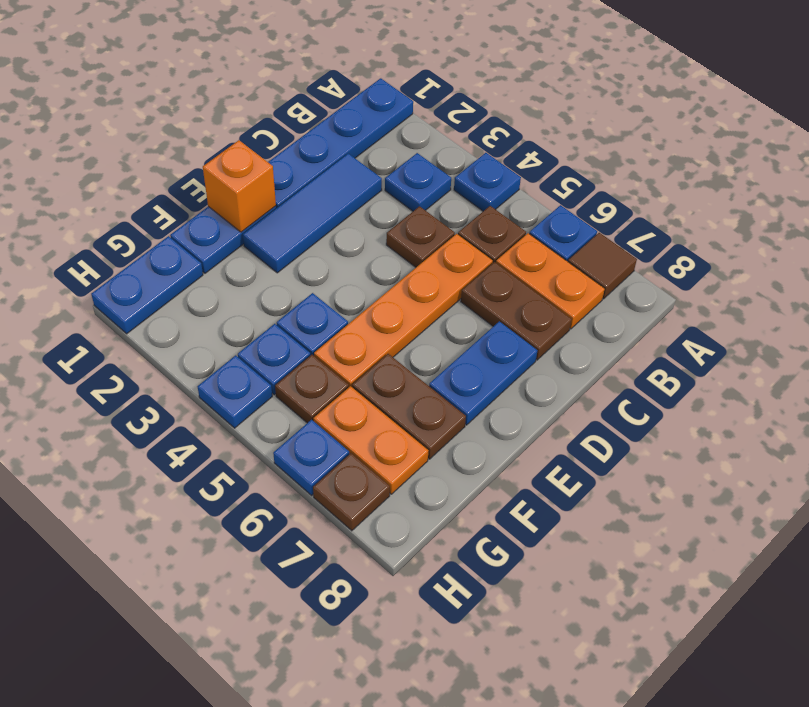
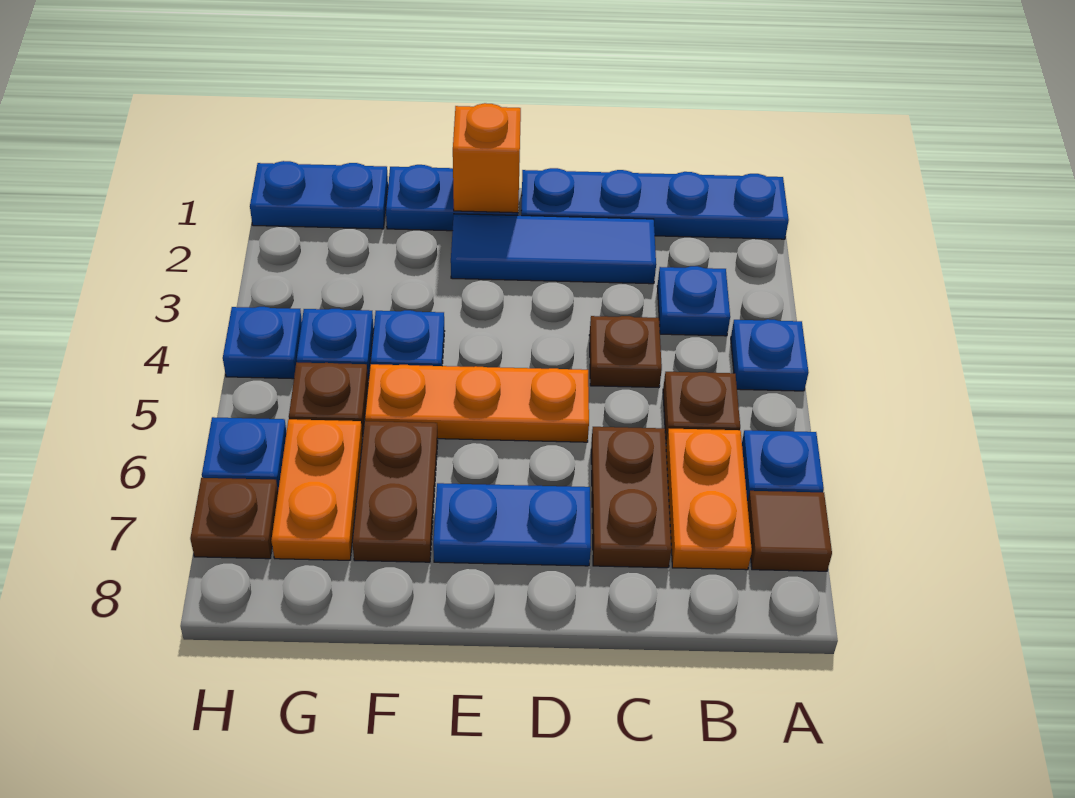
orange 1x4 plate [314,234,493,387] -> orange 1x3 plate [365,364,589,442]

